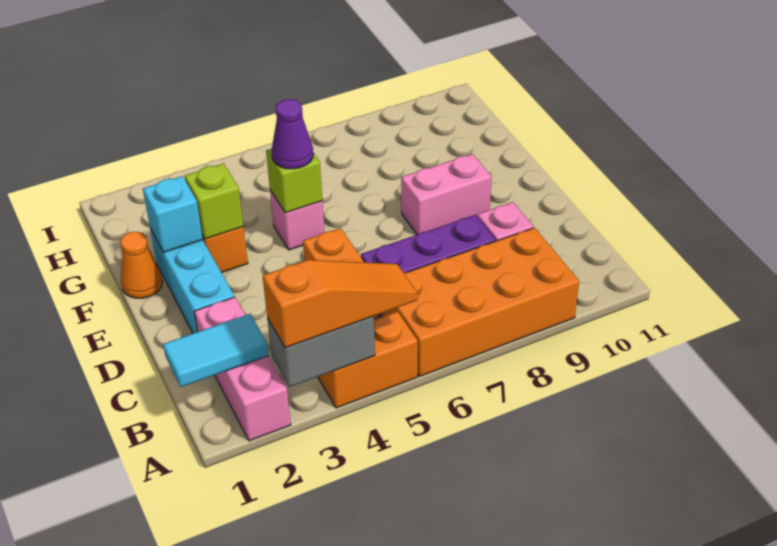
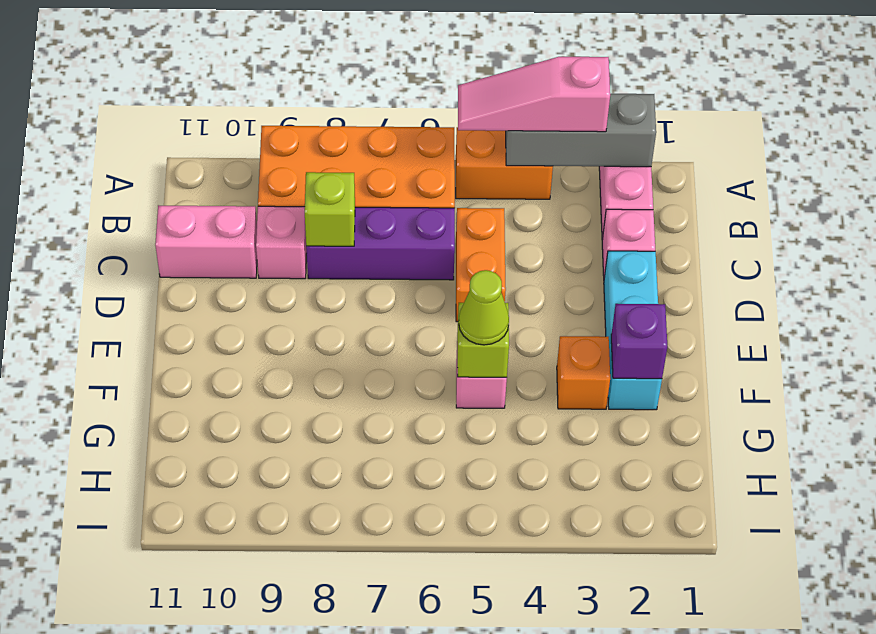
grey 1x2 brick [267,317,375,387] -> grey 1x3 brick [506,94,656,167]
orange 1x3 slope [263,260,418,348] -> pink 1x3 slope [458,57,610,132]
cyan 1x2 tile [163,314,269,387] -> none
pink 1x2 brick [401,154,491,235] -> pink 1x2 brick moved to [155,205,257,278]
orange 1x1 cone [121,232,163,298] -> none
cyan 1x1 brick [143,176,203,253] -> purple 1x1 brick [611,304,667,379]
lime 1x1 brick [185,164,243,239] -> lime 1x1 brick moved to [305,172,355,246]
purple 1x1 cone [272,99,313,169] -> lime 1x1 cone [459,270,509,345]

